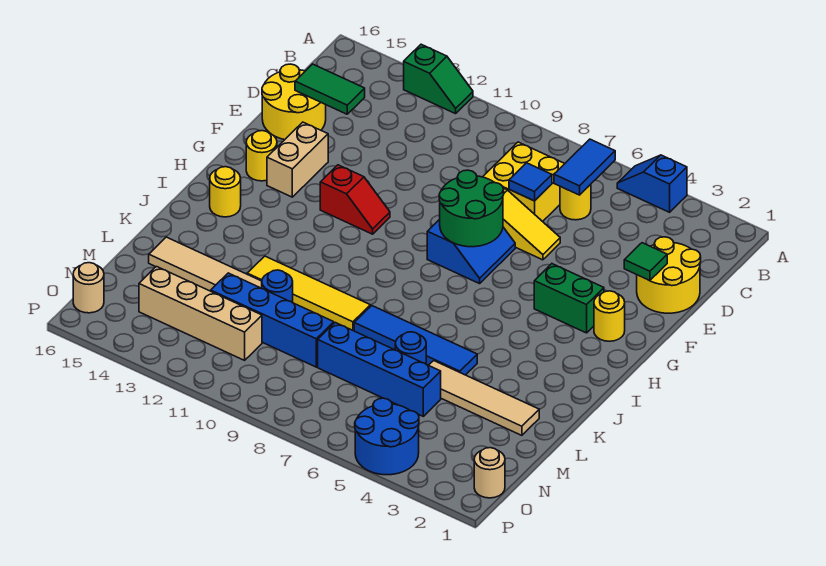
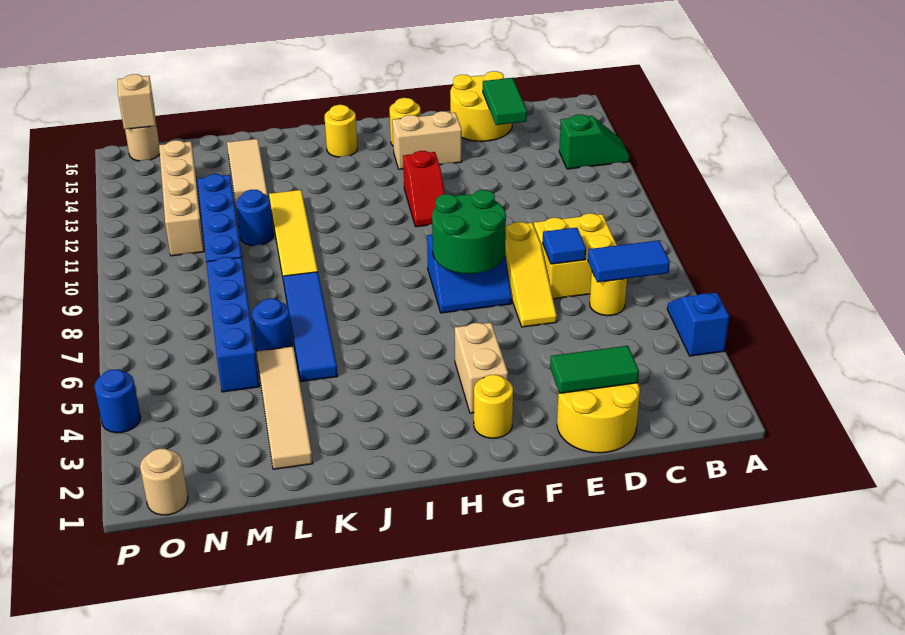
green 1x2 slope [404,44,473,114] -> green 1x2 slope turned to [559,114,630,169]
green 1x1 tile [624,243,667,281] -> green 1x2 tile [550,346,639,393]
green 1x2 brick [534,264,604,333] -> tan 1x2 brick [455,323,508,413]
blue 2x2 round brick [355,398,419,475] -> blue 1x1 round brick [94,369,141,433]
none -> tan 1x1 brick [117,74,156,129]

